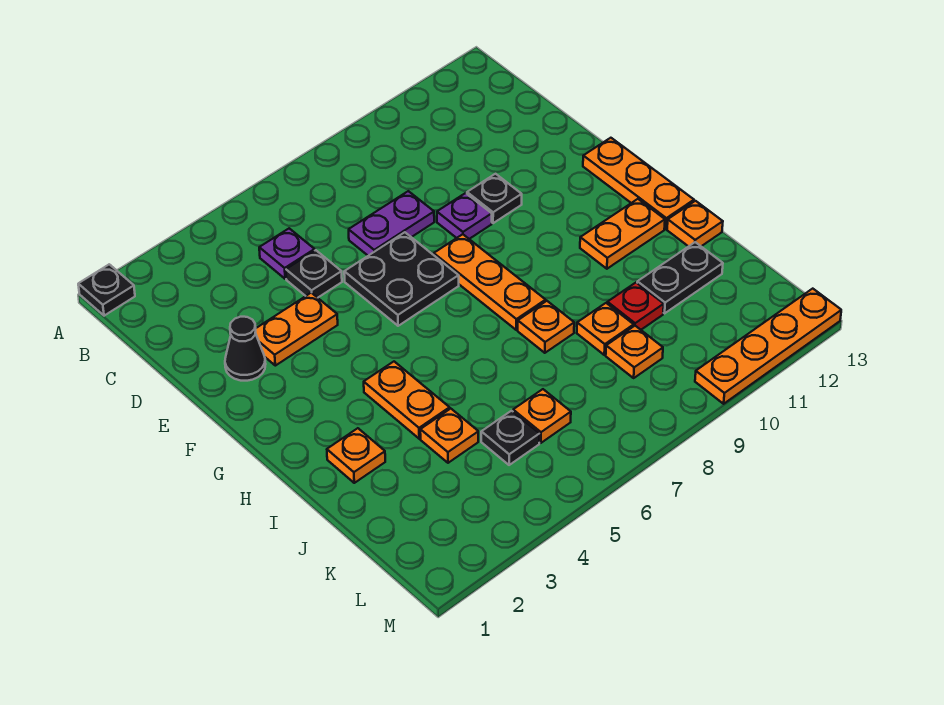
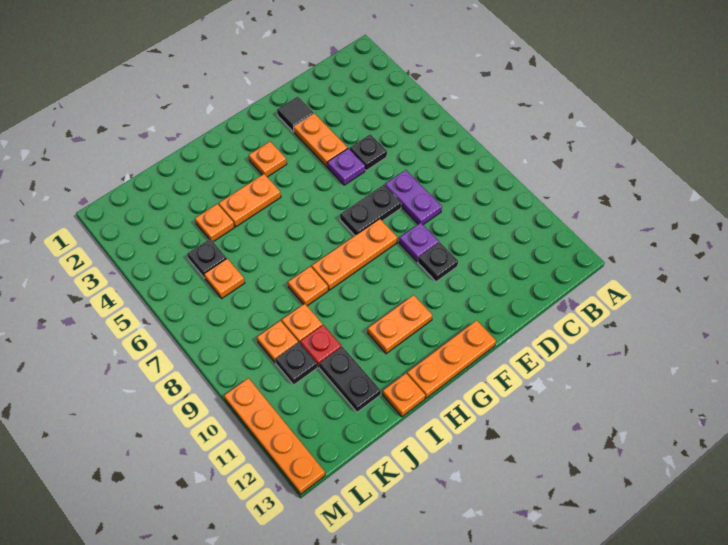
black 1x1 plate [78,264,135,316] -> black 1x1 plate moved to [275,342,317,385]
purple 1x1 plate [259,228,315,279] -> purple 1x1 plate moved to [327,148,365,185]
black 1x1 cone [225,317,266,381] -> black 1x1 tile [277,96,314,132]
black 2x2 plate [344,232,459,326] -> black 1x2 plate [340,185,401,235]
orange 1x2 plate [580,199,665,269] -> orange 1x2 plate turned to [368,295,432,354]
orange 1x1 plate [327,428,385,483] -> orange 1x1 plate moved to [249,142,287,177]

